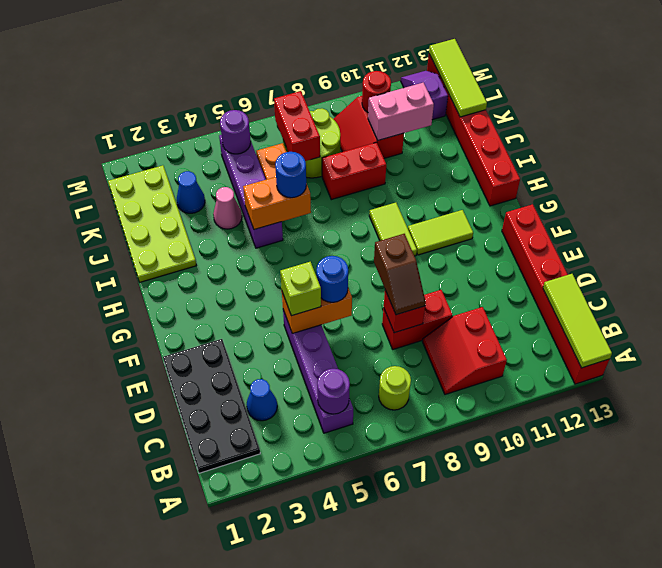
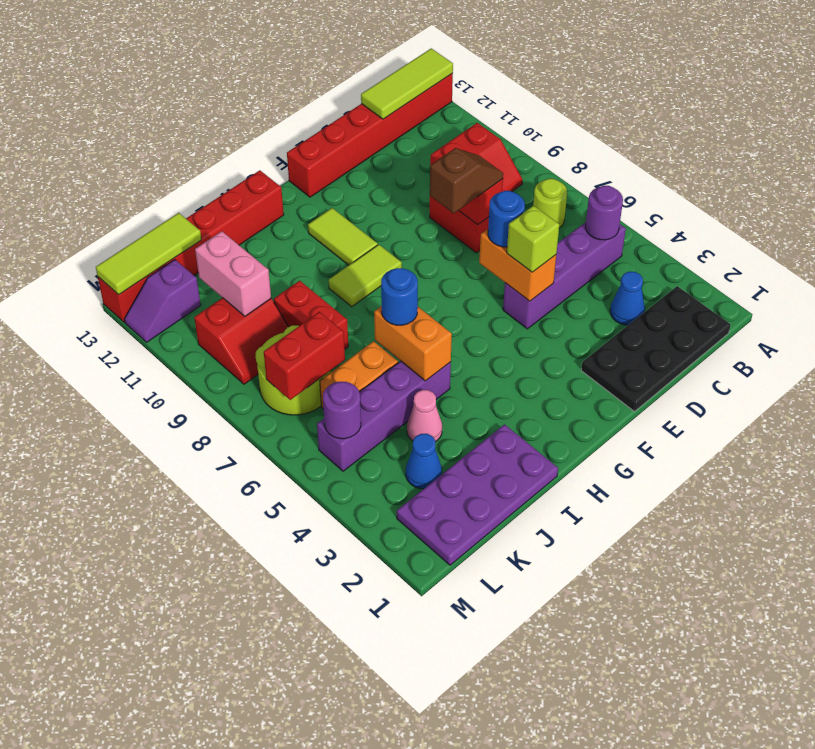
lime 2x4 plate [108,165,196,282] -> purple 2x4 plate [397,424,558,565]
red 1x1 round brick [362,71,391,112] -> none

